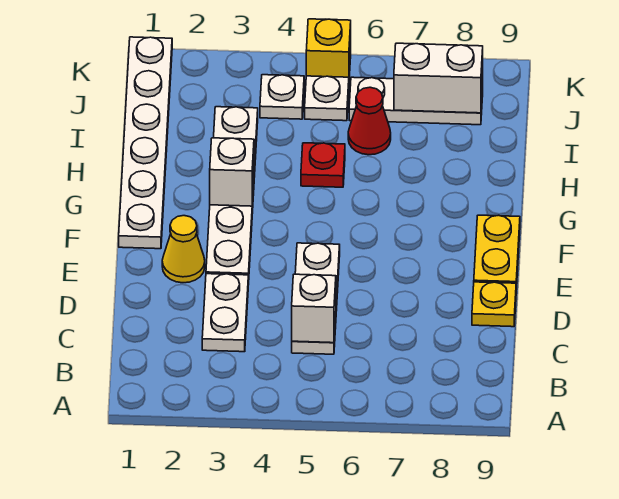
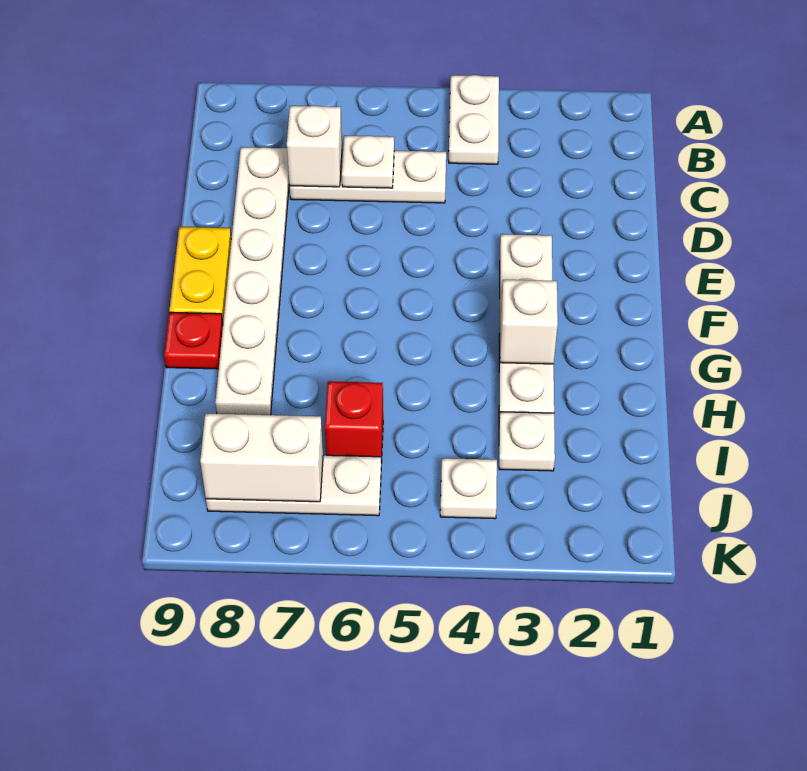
white 1x2 plate [202,274,248,352] -> white 1x2 plate moved to [449,75,499,164]
white 1x3 plate [292,243,340,354] -> white 1x3 plate turned to [290,149,446,203]
white 1x1 brick [292,274,336,343] -> white 1x1 brick moved to [287,106,342,187]
yellow 1x1 plate [472,282,516,327] -> none
yellow 1x1 cone [162,216,205,283] -> none
white 1x6 plate [119,37,172,249] -> white 1x6 plate moved to [215,147,289,415]
red 1x1 plate [301,143,345,187] -> red 1x1 plate moved to [164,312,223,369]
red 1x1 cone [348,87,391,155] -> red 1x1 brick [325,381,383,463]
white 1x1 plate [305,76,349,121] -> white 1x1 plate moved to [342,136,394,188]
yellow 1x1 brick [306,19,351,78] -> none

